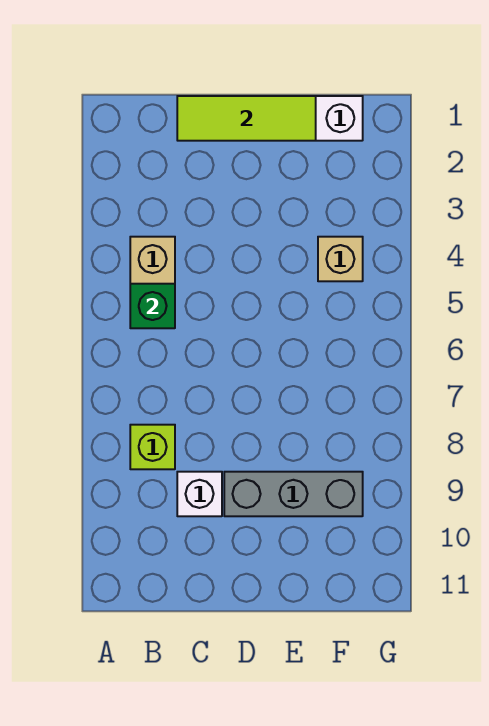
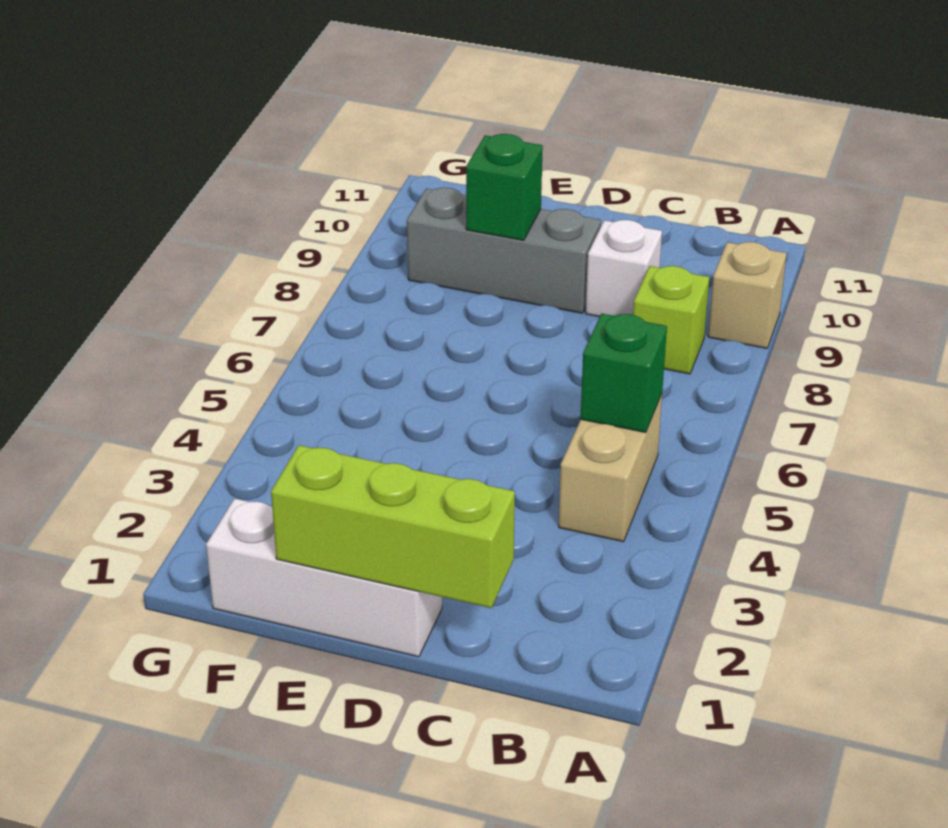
lime 1x3 tile [177,96,316,141] -> lime 1x3 brick [271,445,515,608]
none -> green 1x1 brick [466,134,543,240]
tan 1x1 brick [318,237,363,281] -> tan 1x1 brick moved to [708,242,787,348]

